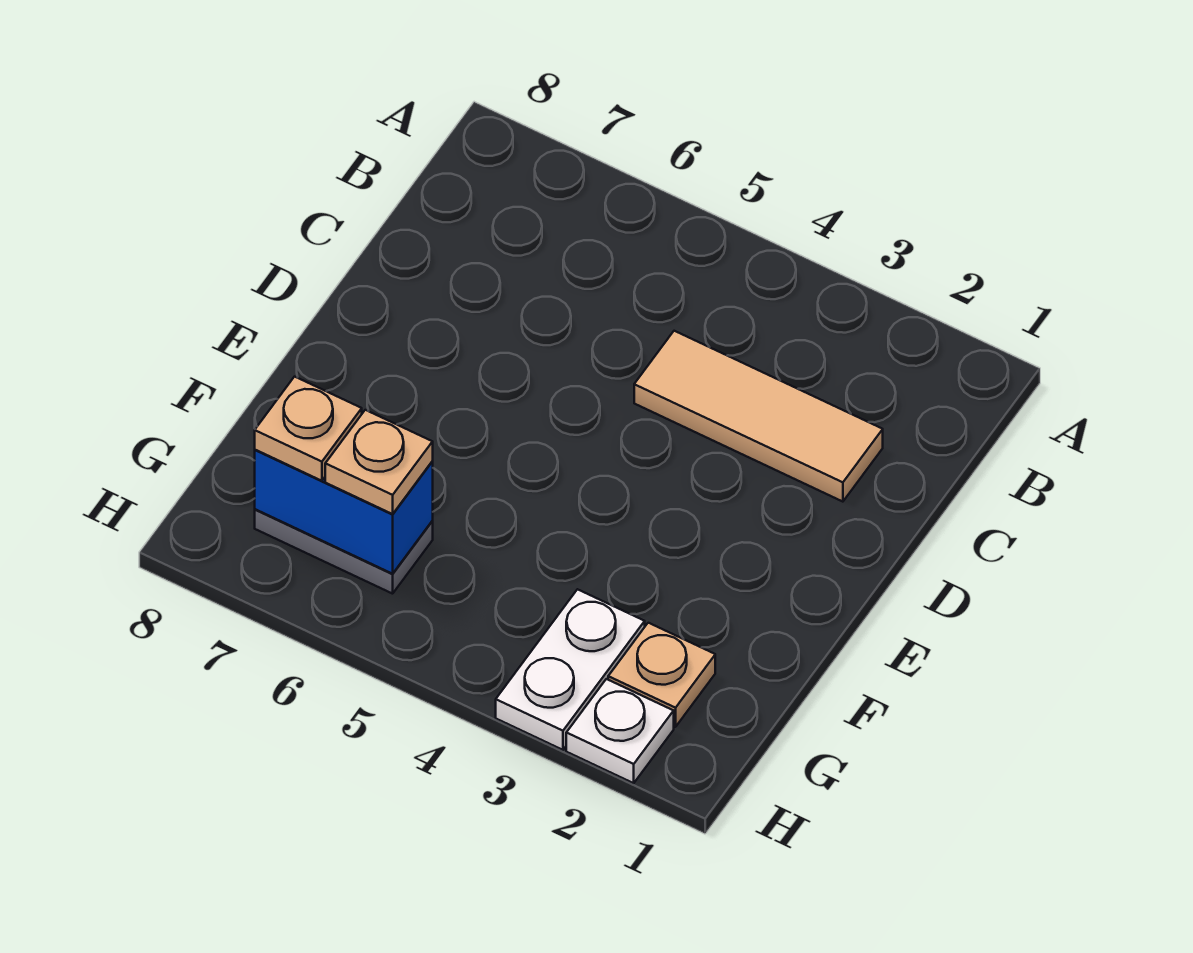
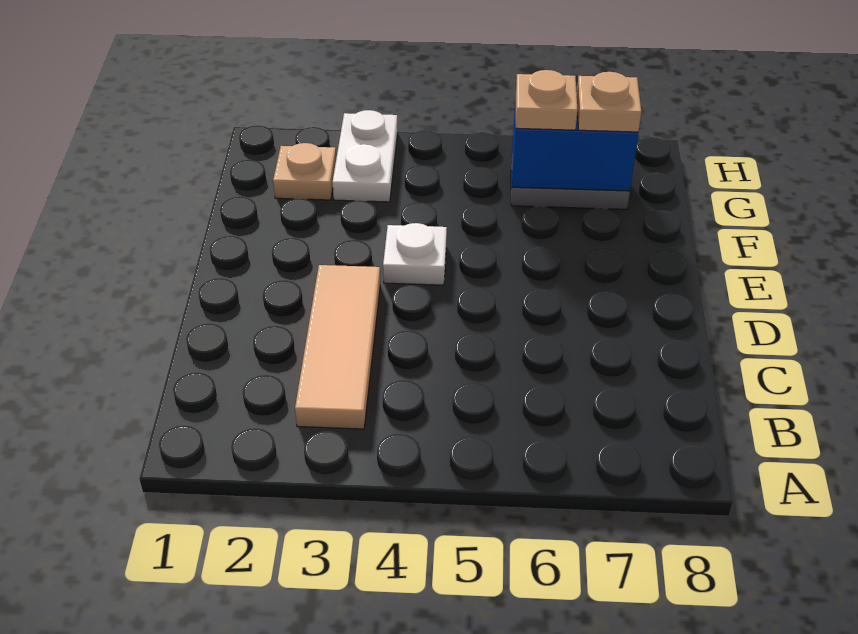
tan 1x3 tile [634,331,883,502] -> tan 1x3 tile turned to [295,265,380,429]
white 1x1 plate [566,679,674,783] -> white 1x1 plate moved to [383,223,447,285]

